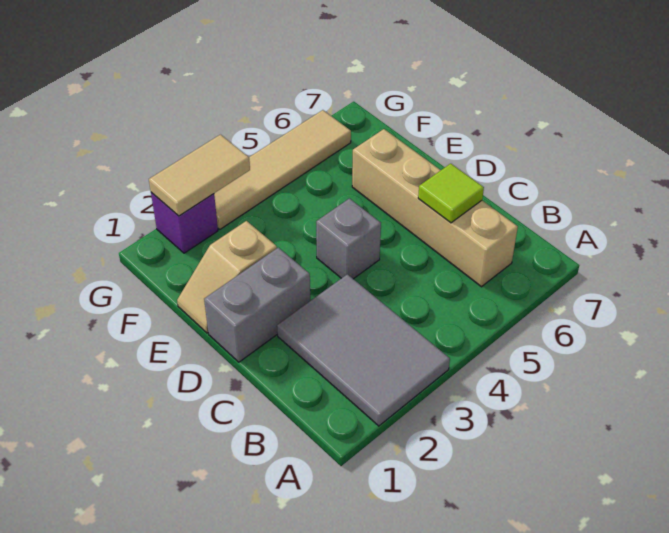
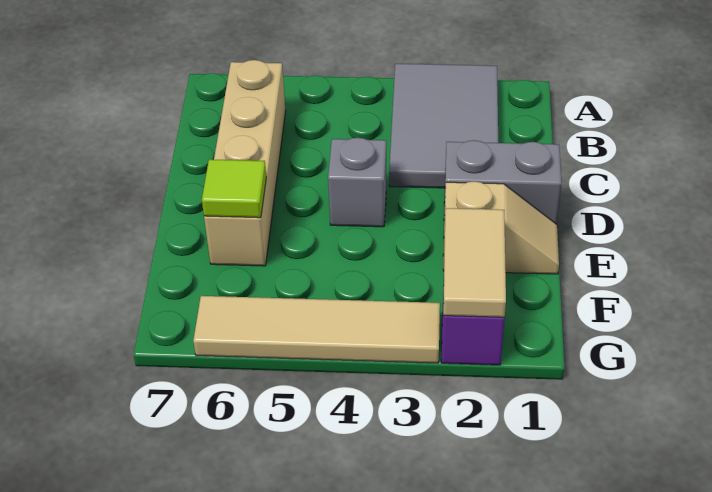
lime 1x1 tile [418,164,484,223] -> lime 1x1 tile moved to [202,159,266,218]
tan 1x2 tile [149,135,250,216] -> tan 1x2 tile turned to [443,208,506,317]

